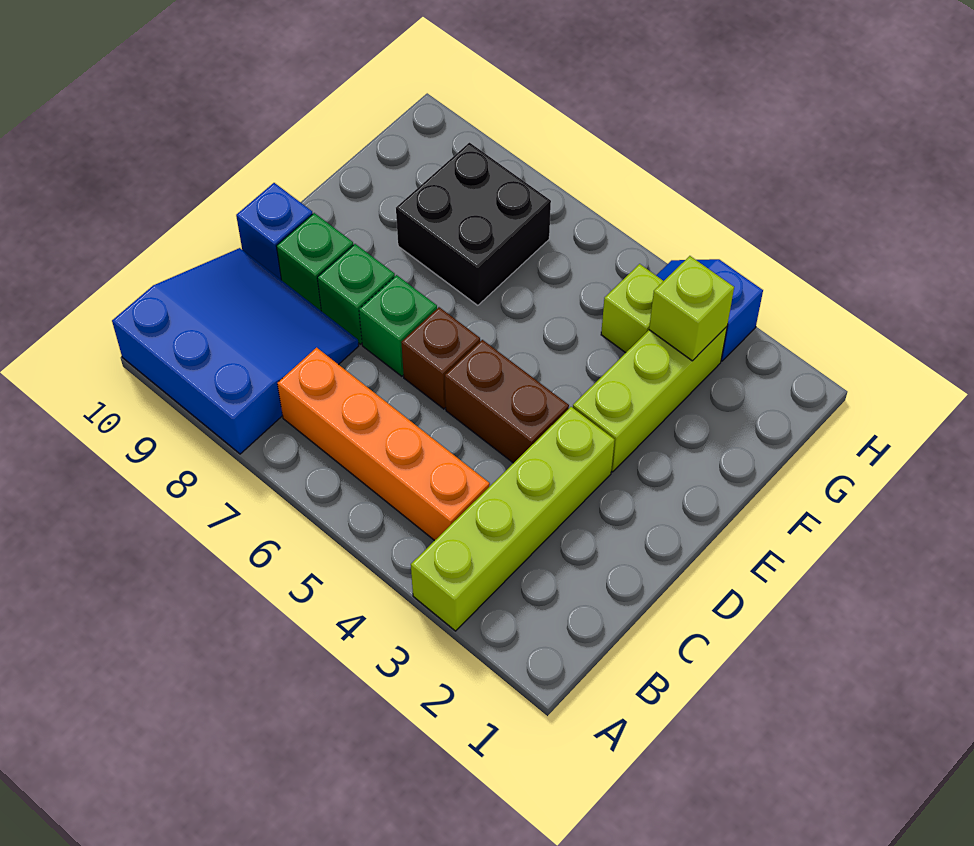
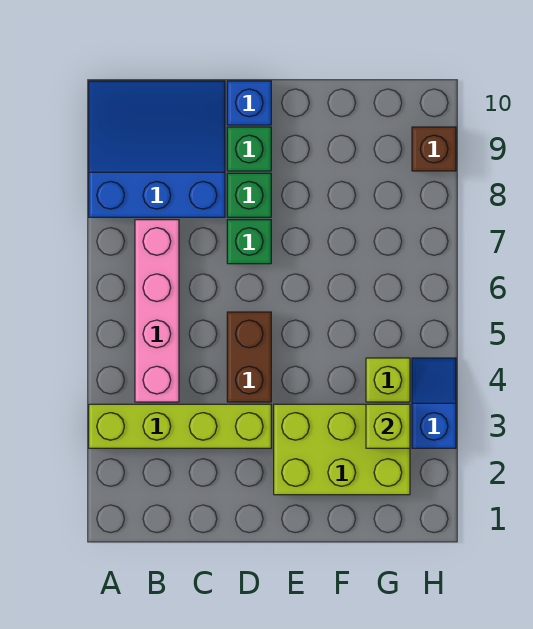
blue 3x3 slope [112,248,359,454] -> blue 3x3 slope turned to [89,81,225,217]
orange 1x4 brick [277,348,490,541] -> pink 1x4 brick [135,220,179,402]
brown 1x1 brick [401,307,480,409] -> brown 1x1 brick moved to [412,127,456,171]
lime 1x3 brick [573,327,727,472] -> lime 2x3 brick [274,404,410,495]
black 2x2 brick [396,143,551,305] -> none

